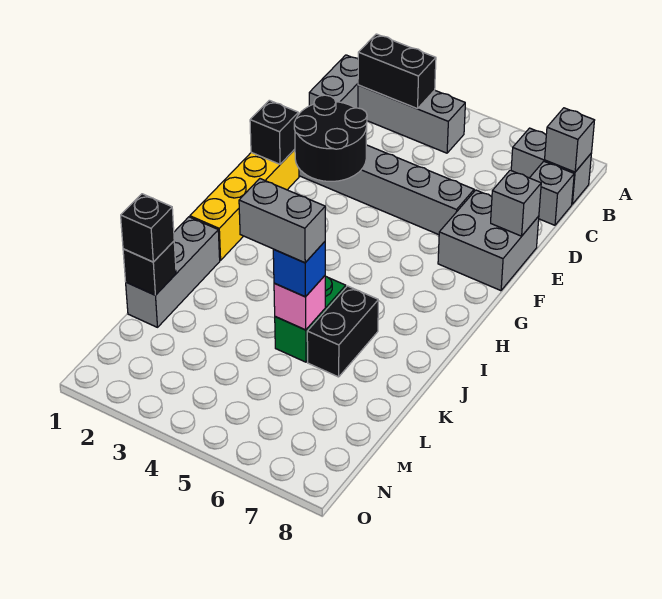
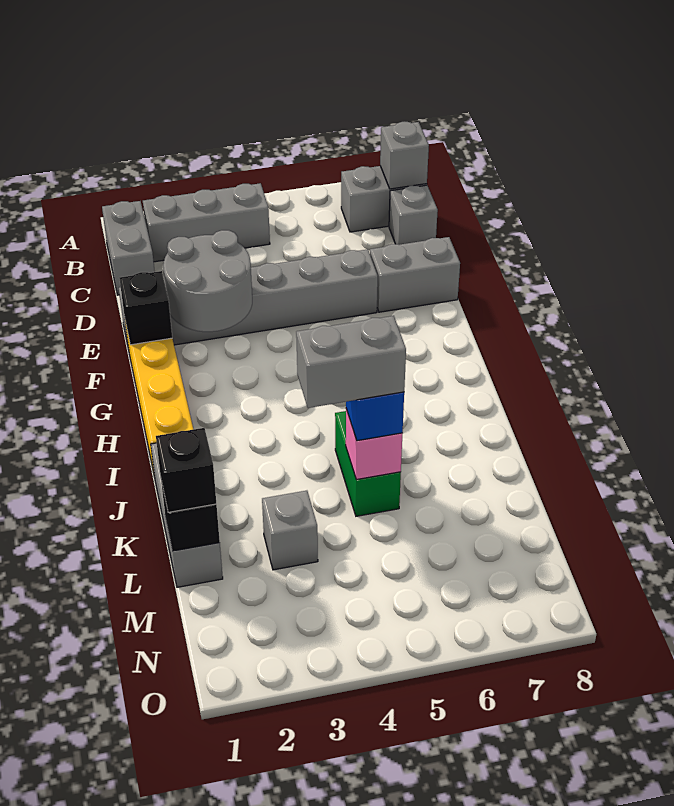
black 1x2 brick [358,34,436,109] -> none
black 2x2 round brick [294,95,367,181] -> grey 2x2 round brick [163,230,252,332]
grey 2x2 brick [438,190,539,291] -> grey 1x2 brick [370,237,460,312]
grey 1x1 brick [491,170,541,236] -> grey 1x1 brick moved to [262,491,318,570]
black 1x2 brick [307,286,378,377] -> none

